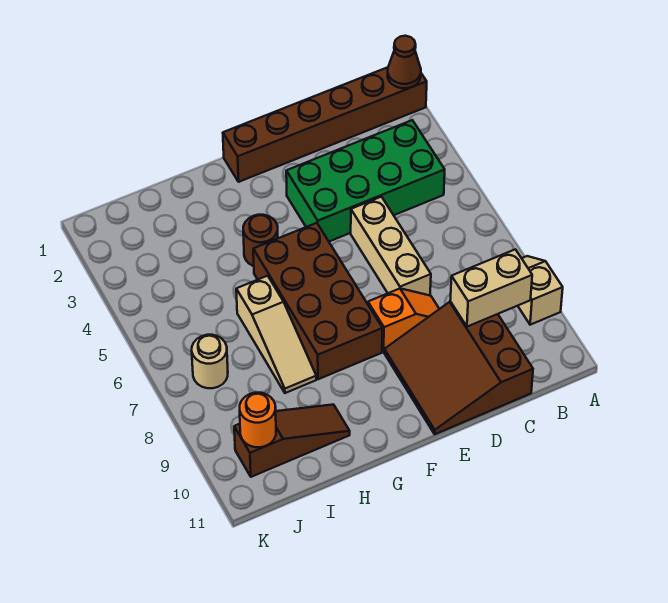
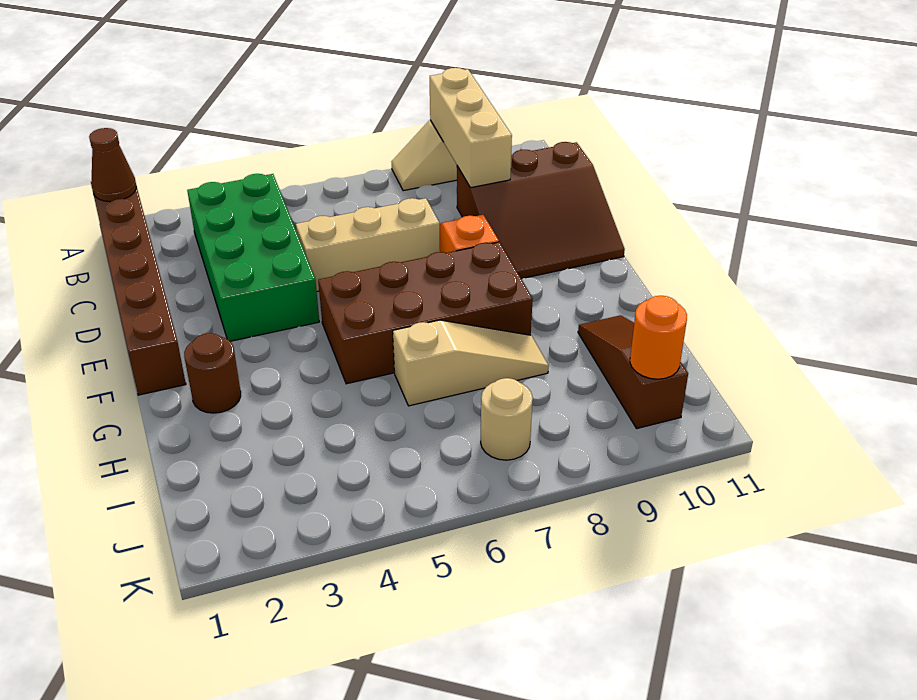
tan 1x2 brick [450,249,532,327] -> tan 1x3 brick [430,68,512,188]
brown 1x1 round brick [243,215,278,266] -> brown 1x1 round brick moved to [184,333,241,413]

